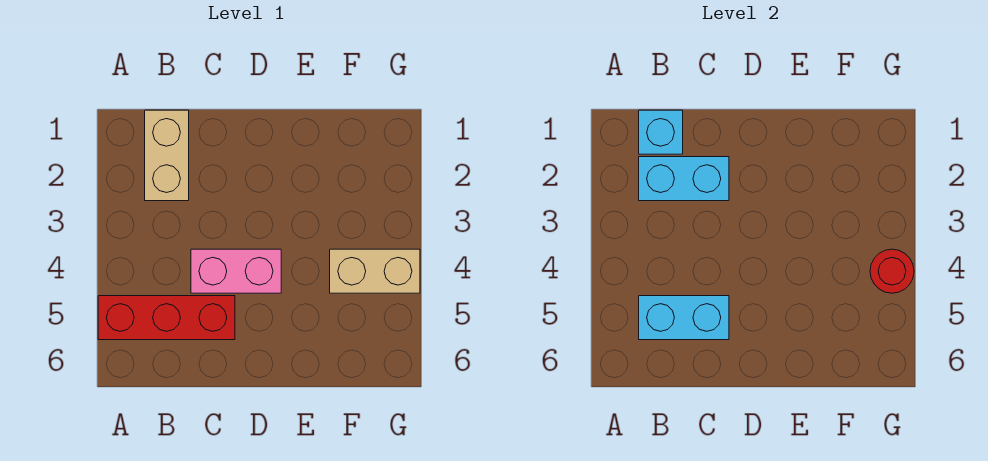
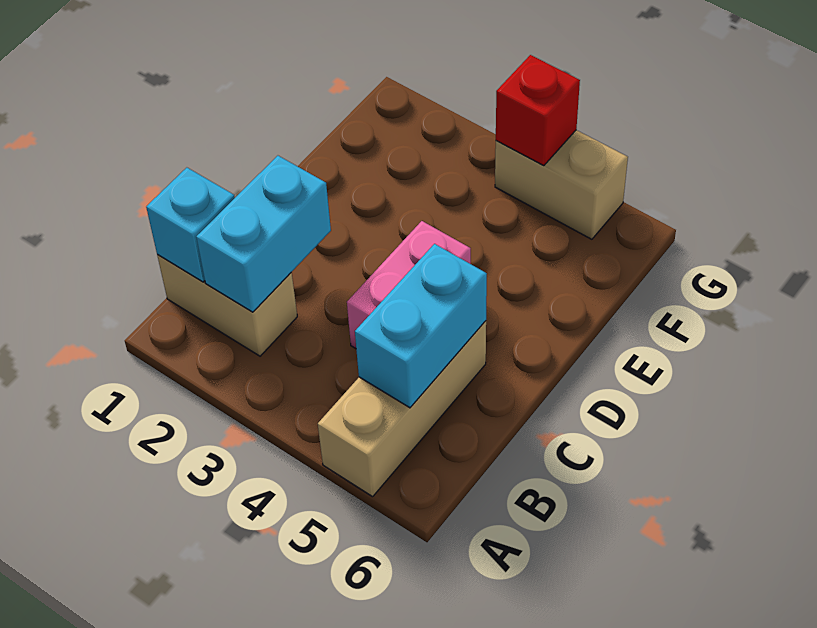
red 1x3 brick [98,296,235,340] -> tan 1x3 brick [318,321,486,497]
tan 1x2 brick [330,249,420,293] -> tan 1x2 brick turned to [495,130,628,239]
red 1x1 round brick [870,249,914,293] -> red 1x1 brick [496,55,580,166]

